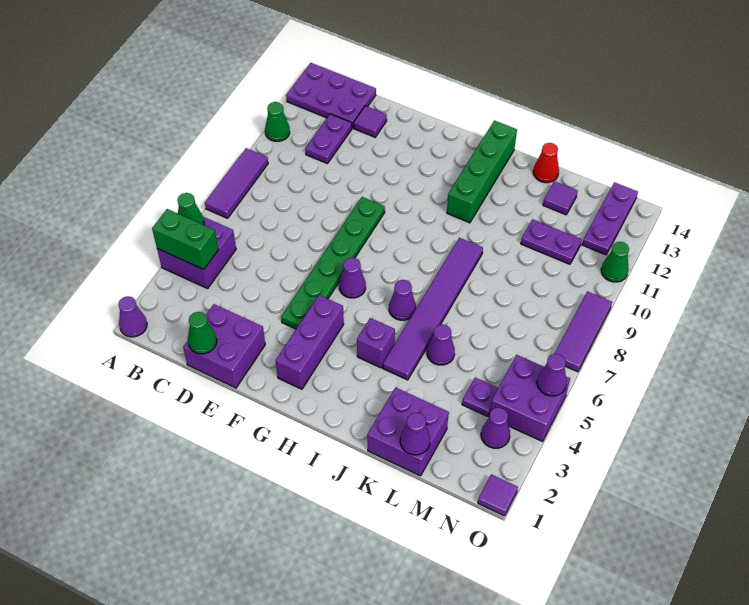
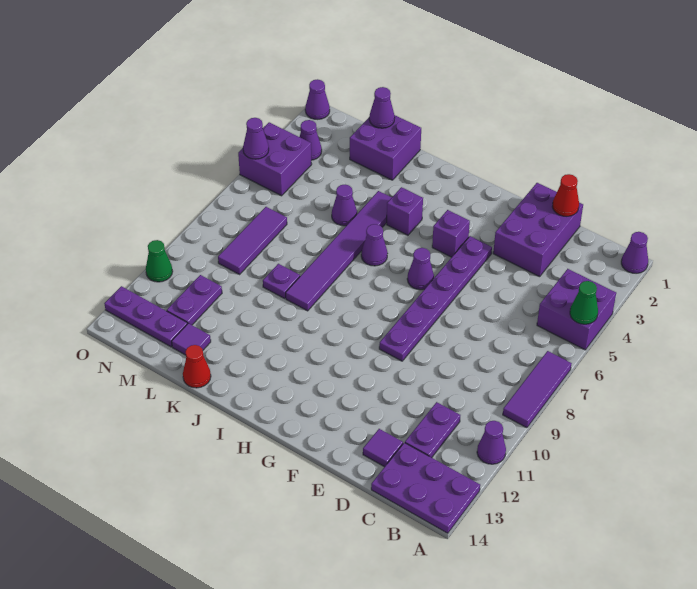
green 1x2 brick [152,209,218,270] -> none
green 1x1 cone [265,102,290,141] -> purple 1x1 cone [477,421,506,464]
purple 2x2 brick [183,304,265,388] -> purple 2x3 brick [493,183,583,277]
green 1x1 cone [188,312,217,354] -> red 1x1 cone [552,174,579,216]
green 1x6 plate [281,197,385,329] -> purple 1x6 plate [379,236,492,361]
purple 1x3 brick [276,295,344,389] -> purple 1x1 brick [432,210,470,257]
green 1x4 brick [447,120,517,223] -> none
purple 1x2 plate [521,219,582,264] -> purple 1x2 plate turned to [167,275,222,325]
purple 1x1 plate [462,378,498,416] -> purple 1x1 plate moved to [263,264,300,298]
purple 1x3 plate [582,182,638,255] -> purple 1x3 plate turned to [104,286,187,347]
purple 1x1 tile [478,474,518,516] -> purple 1x1 cone [305,79,330,119]
purple 1x3 tile [555,291,612,372] -> purple 1x3 tile moved to [218,207,287,274]

